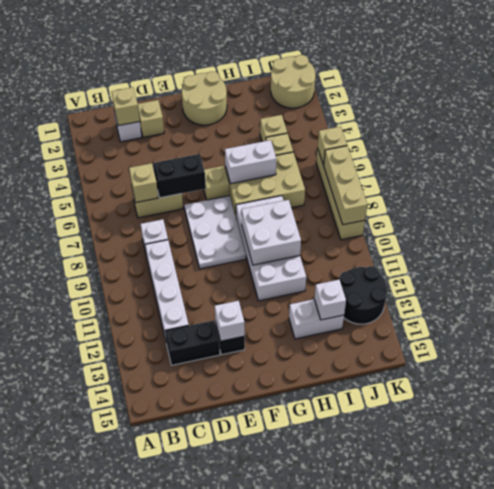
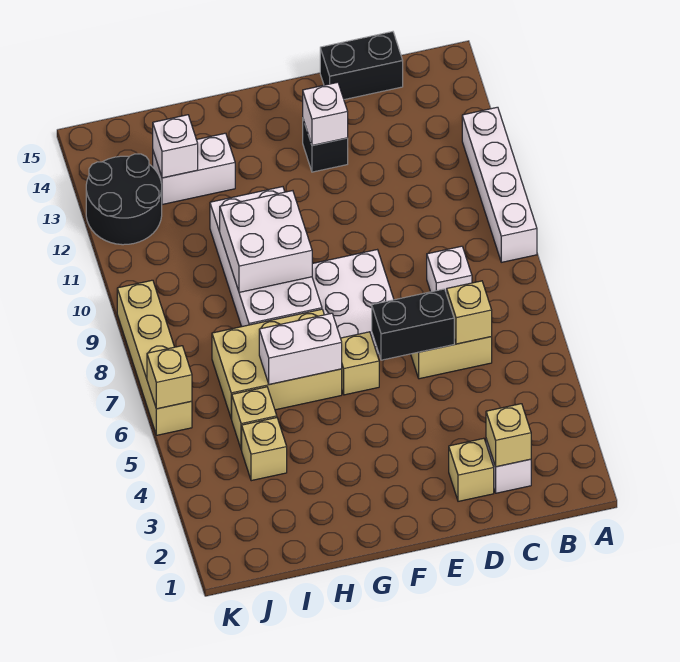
white 1x4 brick [145,240,189,340] -> white 1x4 brick moved to [462,107,537,262]
black 1x2 brick [165,320,220,365] -> black 1x2 brick moved to [320,32,403,100]
tan 2x2 round brick [182,72,227,125] -> none
tan 2x2 round brick [271,55,316,108] -> none
tan 1x3 brick [324,146,367,225] -> none

